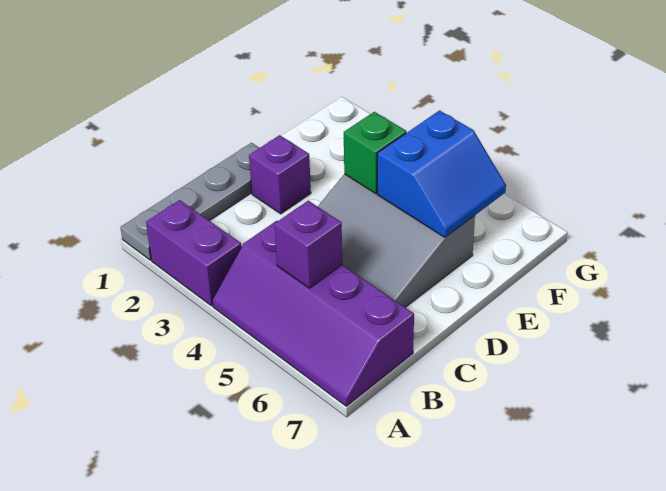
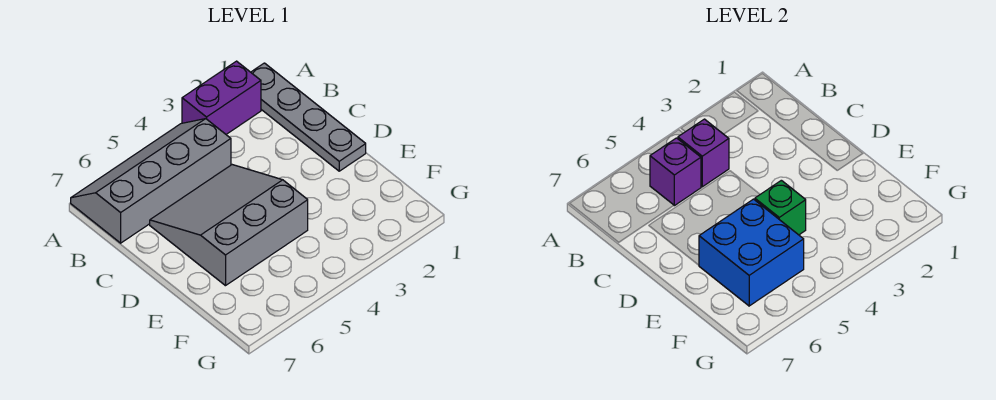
purple 2x4 slope [212,221,414,406] -> grey 2x4 slope [71,119,231,243]
purple 1x1 brick [249,135,311,214] -> purple 1x1 brick moved to [678,119,729,187]
blue 2x2 slope [377,111,506,237] -> blue 2x2 brick [699,199,804,306]

